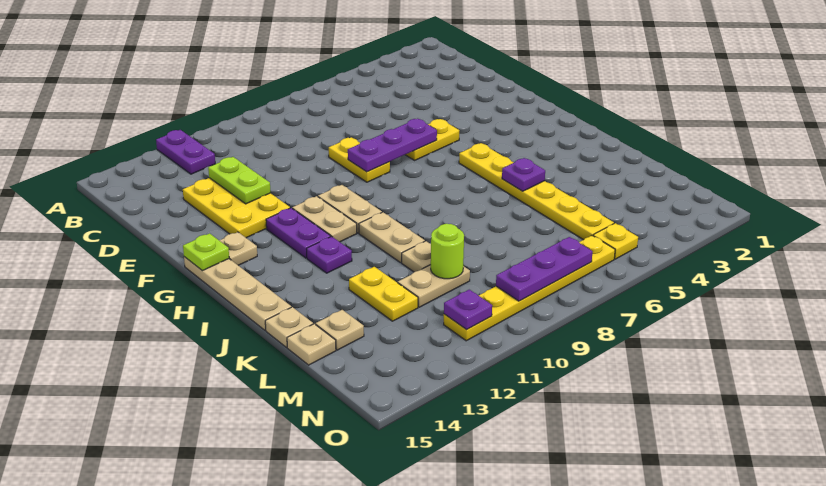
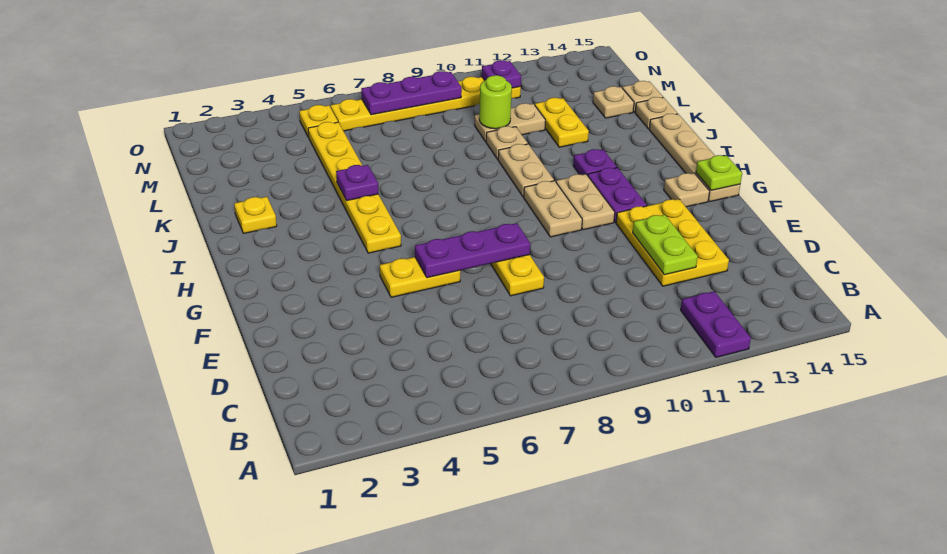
none -> yellow 1x1 plate [234,197,277,233]

